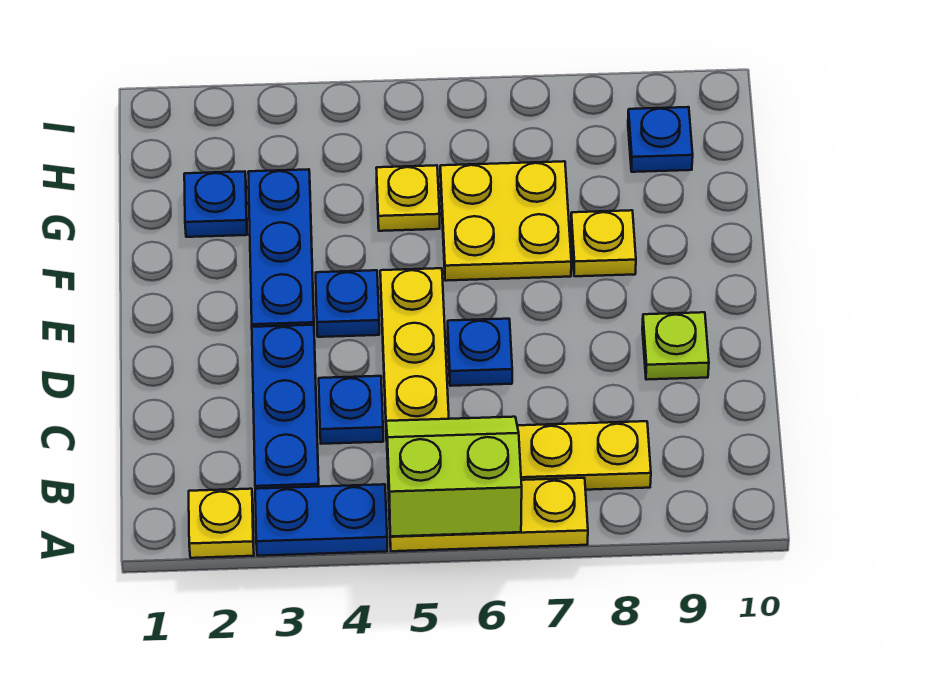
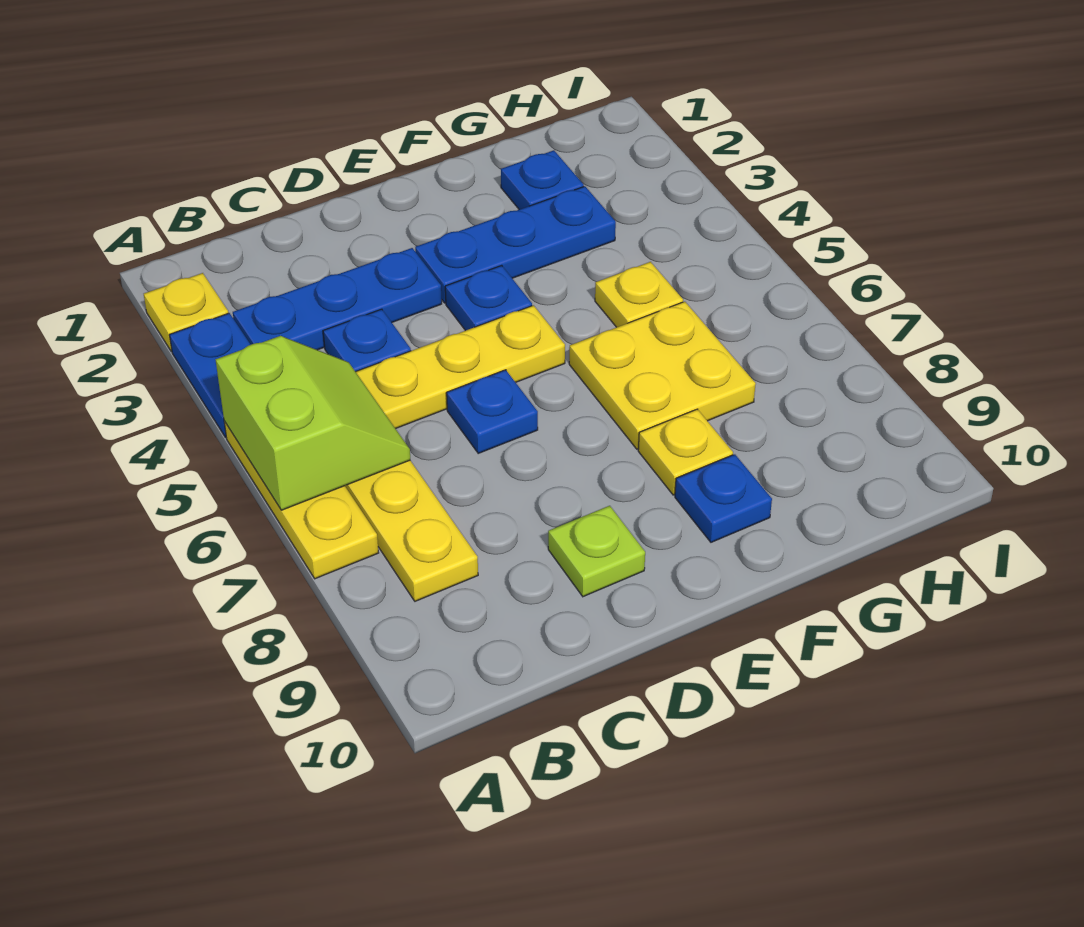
blue 1x1 plate [628,107,693,172] -> blue 1x1 plate moved to [675,454,772,542]

